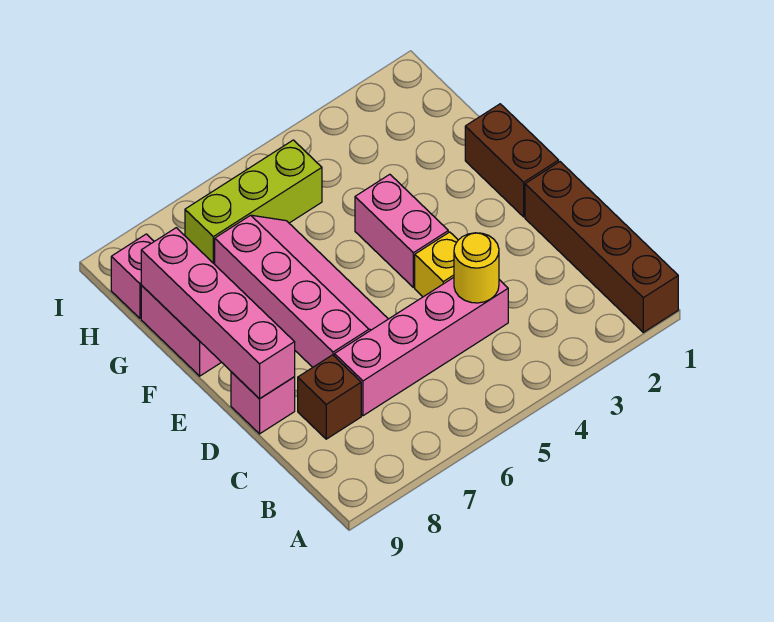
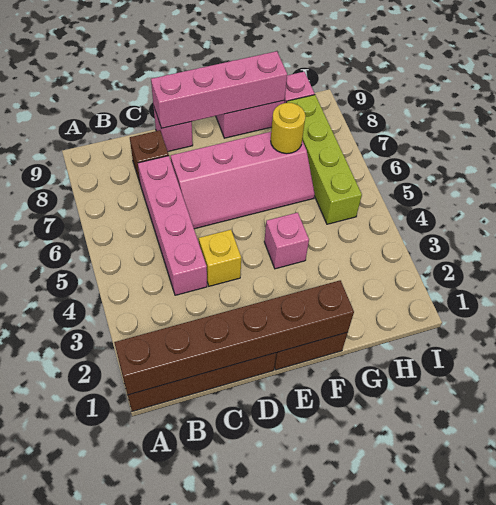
none -> brown 1x6 brick [114,280,354,395]
yellow 1x1 round brick [454,233,499,303] -> yellow 1x1 round brick moved to [271,103,305,154]
pink 1x2 brick [355,174,448,287] -> pink 1x1 brick [264,213,309,269]
lime 1x3 brick [185,140,322,264] -> lime 1x4 brick [286,95,362,224]

